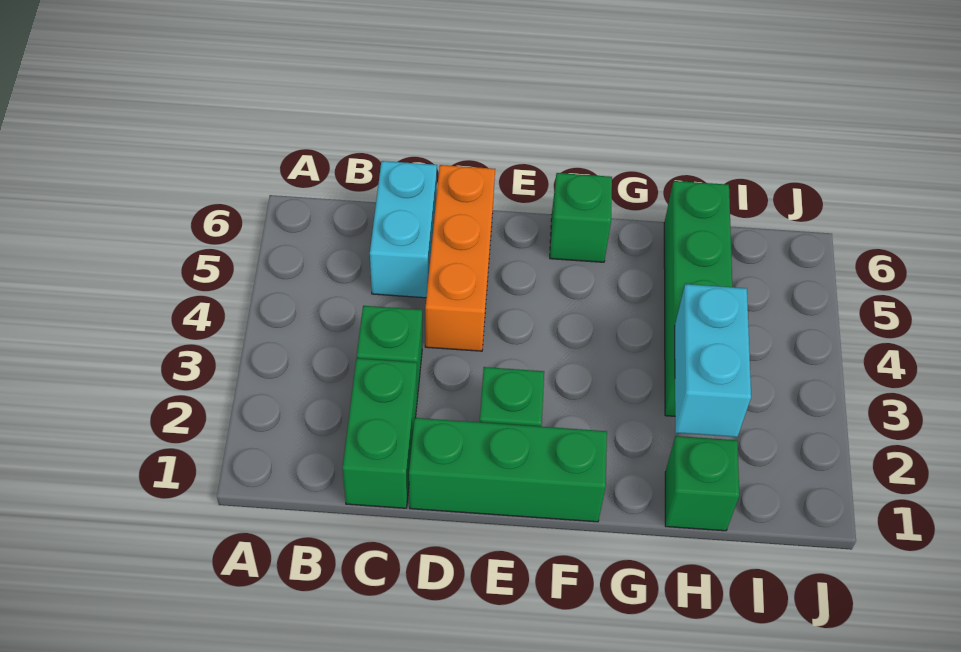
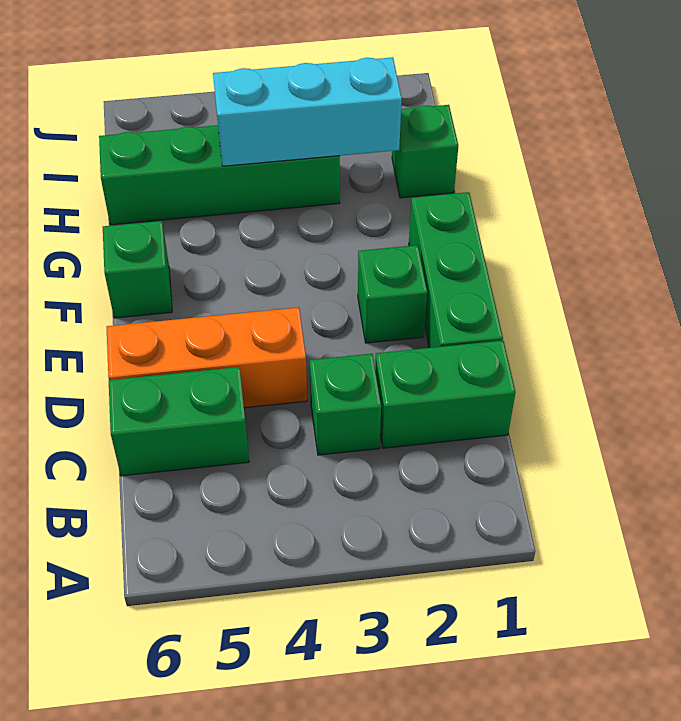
cyan 1x2 brick [370,161,437,298] -> green 1x2 brick [109,367,249,476]
cyan 1x2 brick [675,284,751,437] -> cyan 1x3 brick [213,57,402,166]

